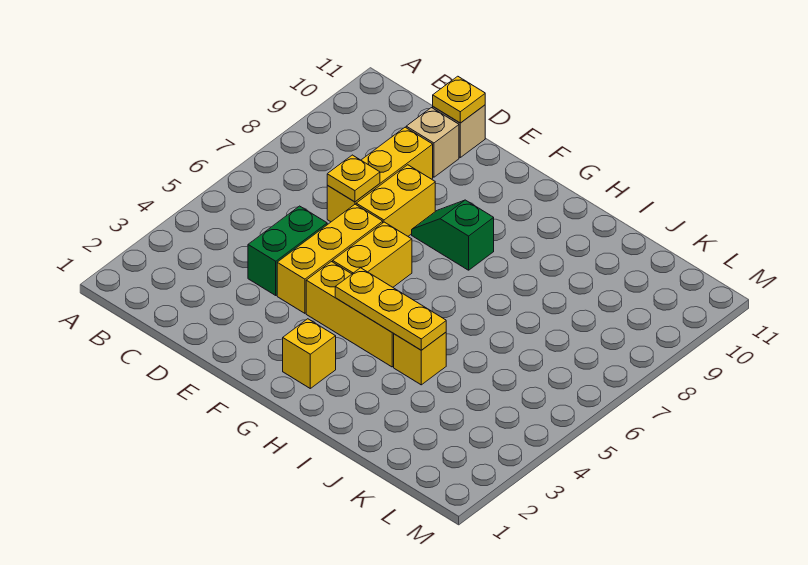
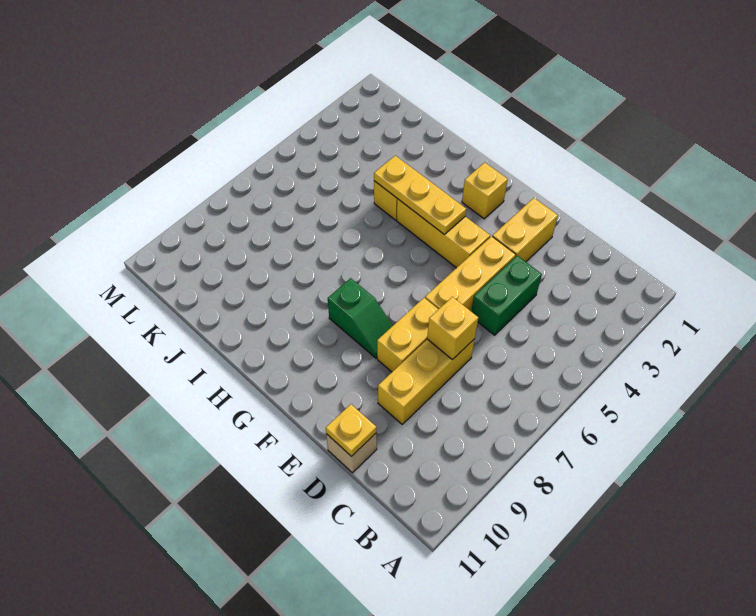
yellow 1x1 plate [327,155,380,202] -> yellow 1x1 brick [427,297,478,360]
tan 1x1 brick [406,108,459,177] -> none
yellow 1x2 brick [333,222,412,287] -> yellow 1x2 brick moved to [492,198,558,262]

